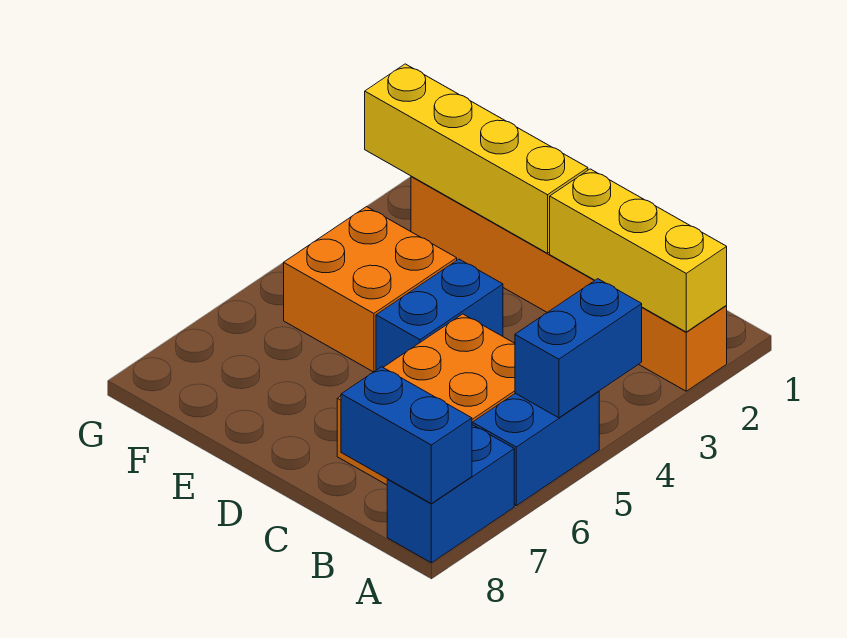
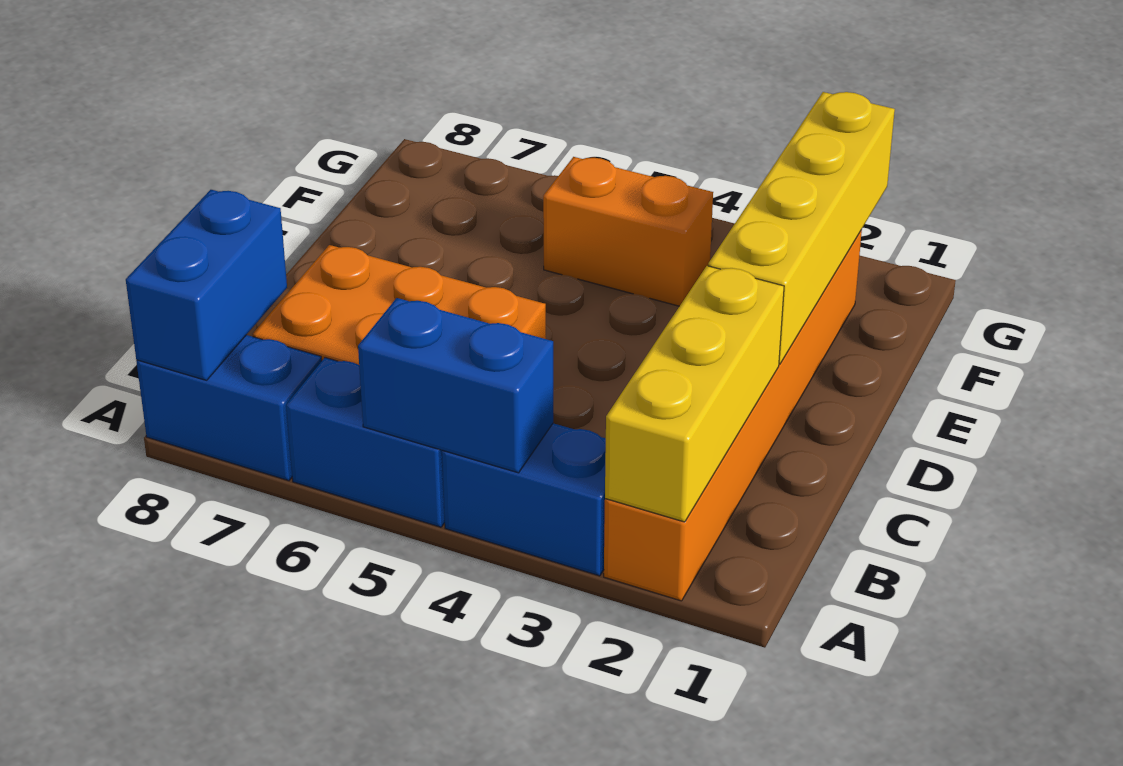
blue 1x2 brick [376,259,503,370] -> blue 1x2 brick moved to [442,423,606,576]
orange 2x2 brick [284,207,457,372] -> orange 1x2 brick [543,157,713,306]

